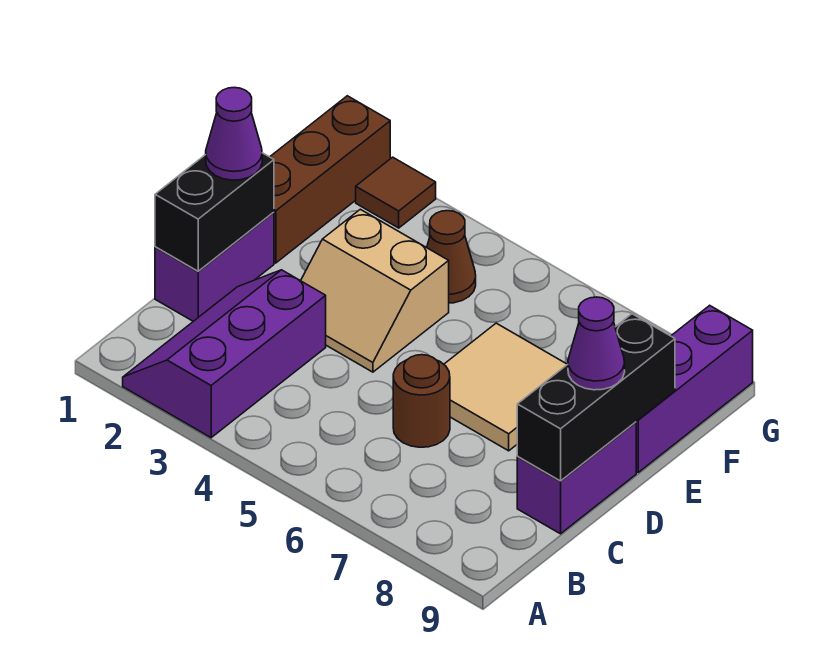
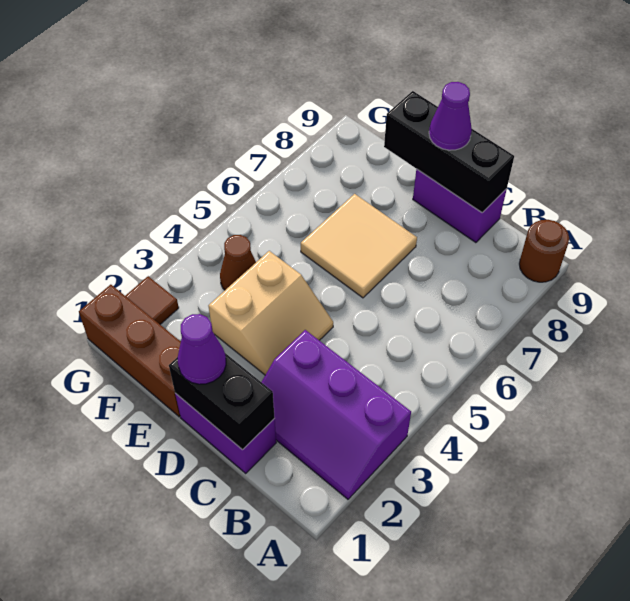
brown 1x1 round brick [393,355,450,447] -> brown 1x1 round brick moved to [519,220,569,282]
purple 1x3 brick [636,305,753,472] -> none

